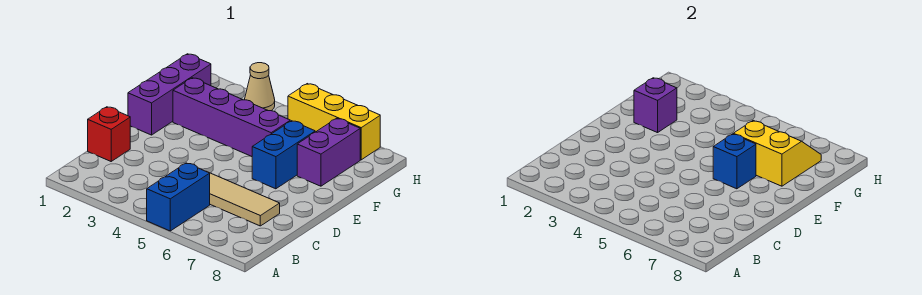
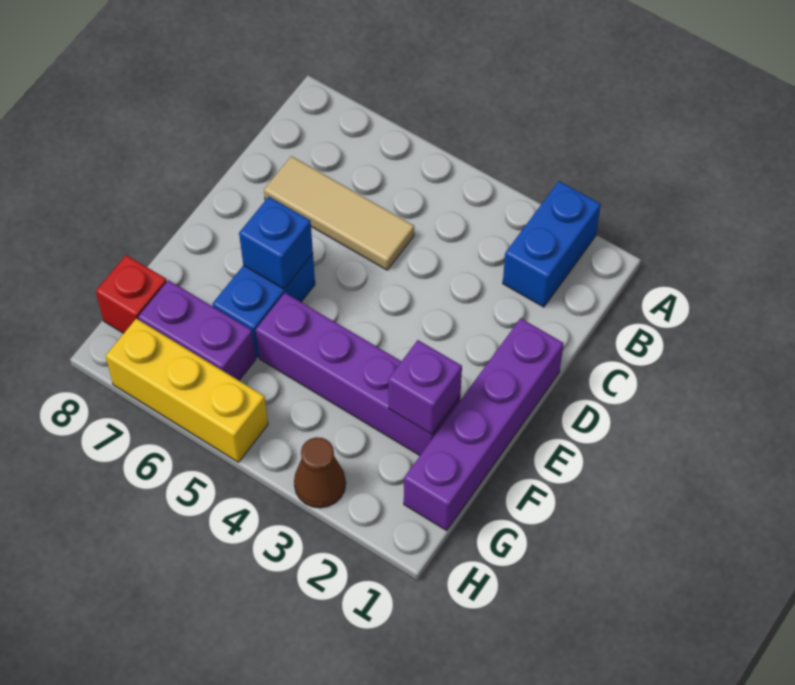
blue 1x2 brick [147,163,210,231] -> blue 1x2 brick moved to [503,181,601,307]
red 1x1 brick [88,107,130,161] -> red 1x1 brick moved to [96,255,167,333]
purple 1x3 brick [128,54,211,135] -> purple 1x4 brick [404,318,564,531]
yellow 2x2 slope [733,121,821,186] -> none
purple 1x2 brick [297,118,360,186] -> purple 1x2 brick turned to [138,280,256,380]
tan 1x1 cone [244,63,275,111] -> brown 1x1 cone [294,437,346,508]

